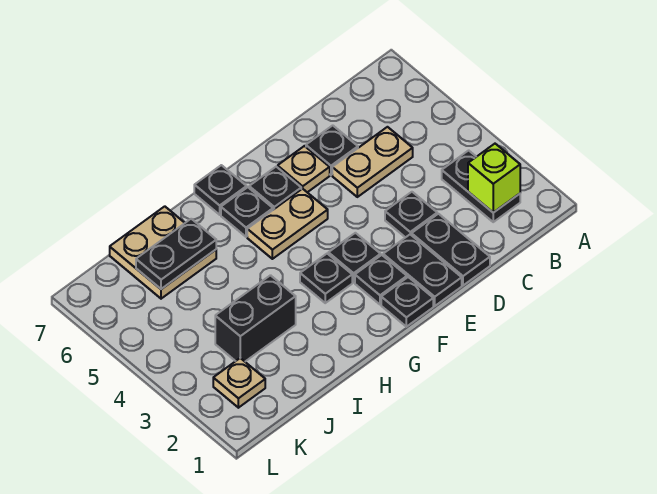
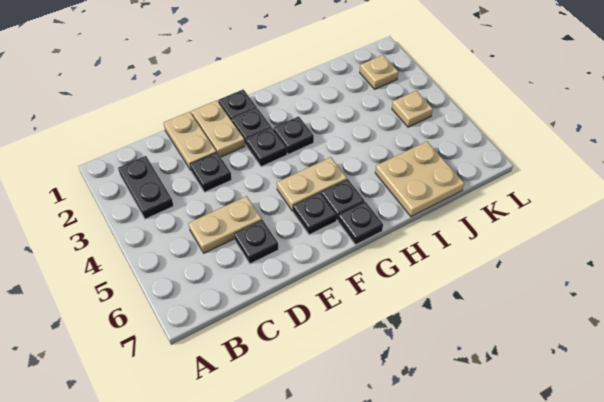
lime 1x1 brick [468,144,520,213] -> none
black 1x2 plate [412,214,490,285] -> tan 1x2 plate [164,112,216,170]
black 1x2 plate [383,234,462,306] -> tan 1x2 plate [191,100,245,157]
tan 1x1 plate [278,146,330,192] -> tan 1x1 plate moved to [392,91,433,127]
black 1x2 brick [215,275,296,361] -> none
black 1x2 plate [136,219,216,289] -> none

